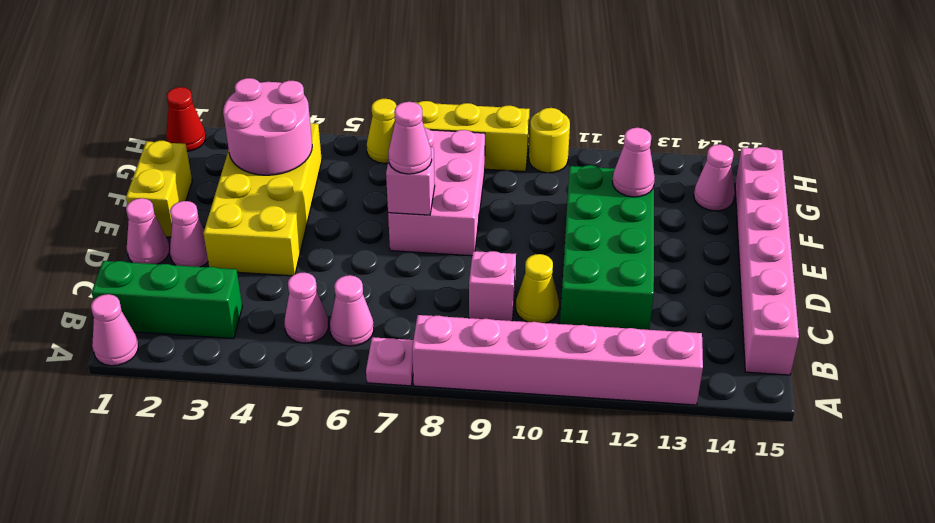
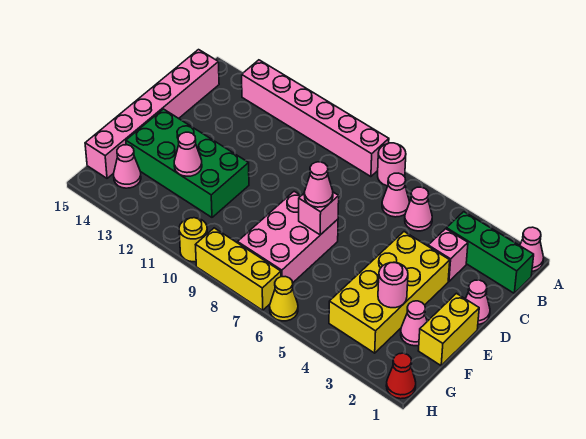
pink 1x1 plate [366,337,414,386] -> pink 1x1 round brick [378,143,406,186]
pink 1x1 brick [469,251,516,321] -> pink 1x1 brick moved to [428,229,468,281]
yellow 1x1 cone [516,254,559,323] -> none
green 2x4 brick [560,165,654,330] -> green 2x4 brick turned to [126,109,249,217]
pink 1x1 cone [170,201,208,267] -> pink 1x1 cone moved to [401,301,427,346]
pink 2x2 round brick [223,78,312,175] -> pink 1x1 round brick [378,262,408,308]

